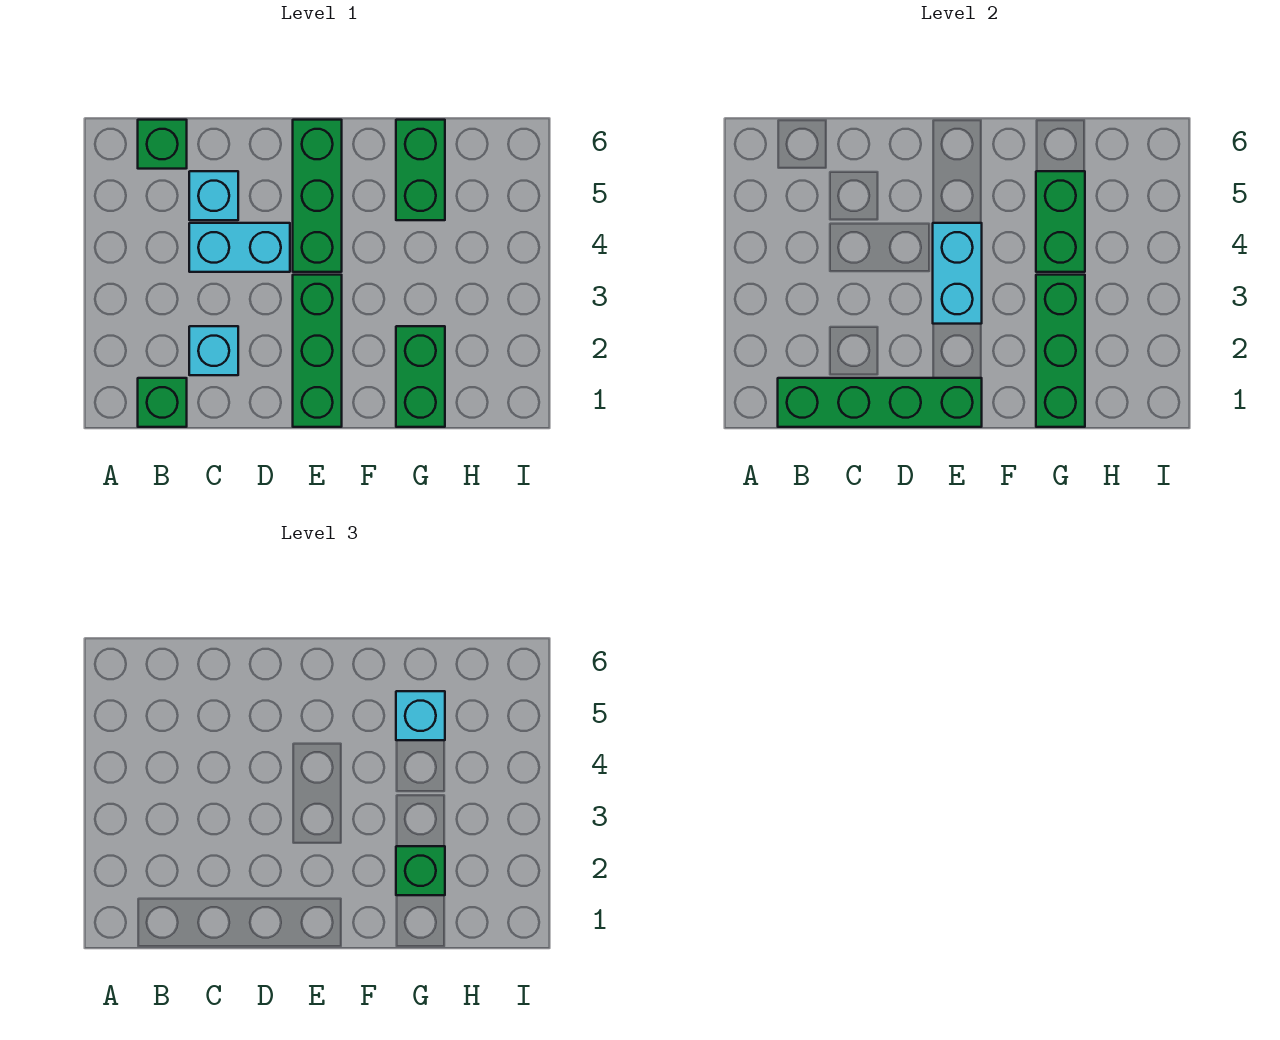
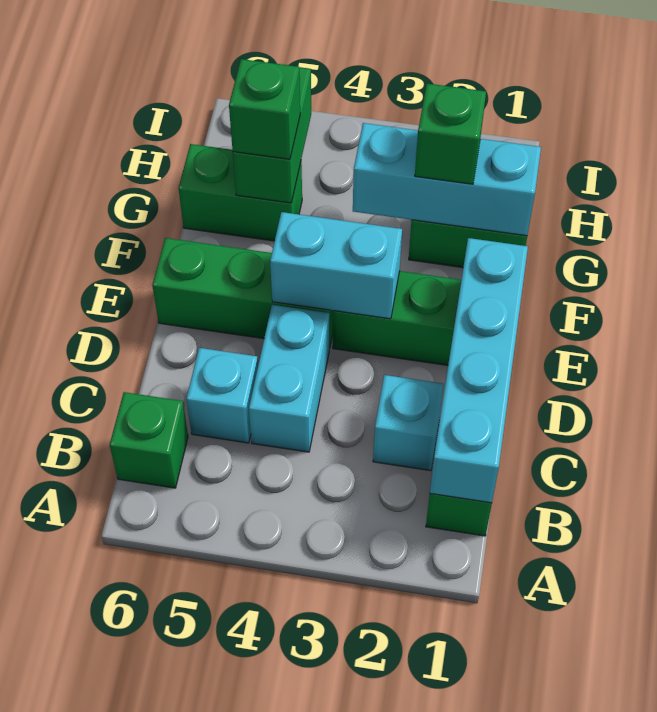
green 1x4 brick [778,378,982,427] -> cyan 1x4 brick [430,238,528,503]
green 1x3 brick [1036,275,1085,427] -> cyan 1x3 brick [353,123,541,236]
green 1x2 brick [1036,171,1085,272] -> green 1x2 brick turned to [233,67,311,203]
cyan 1x1 brick [396,691,445,740] -> green 1x1 brick [229,59,300,159]

